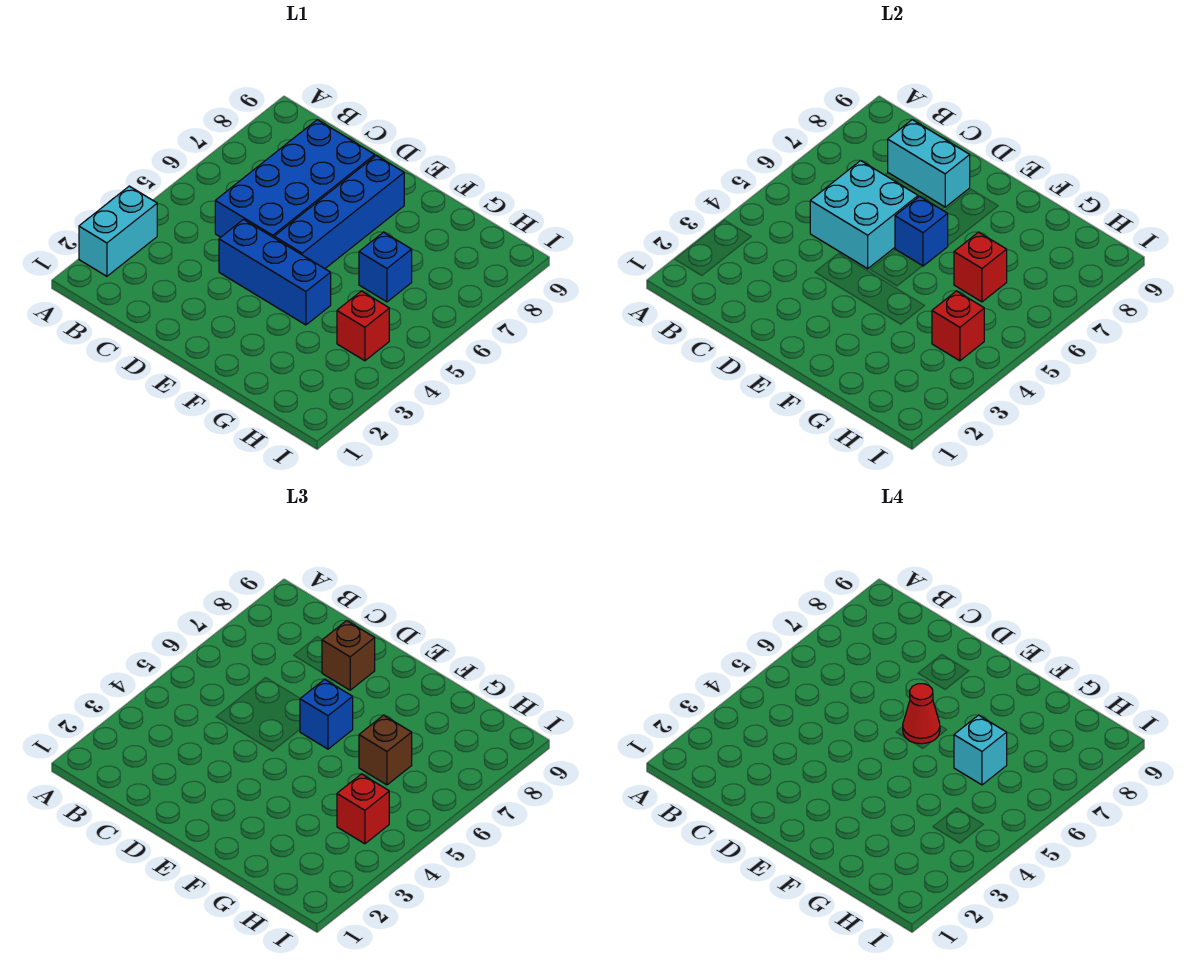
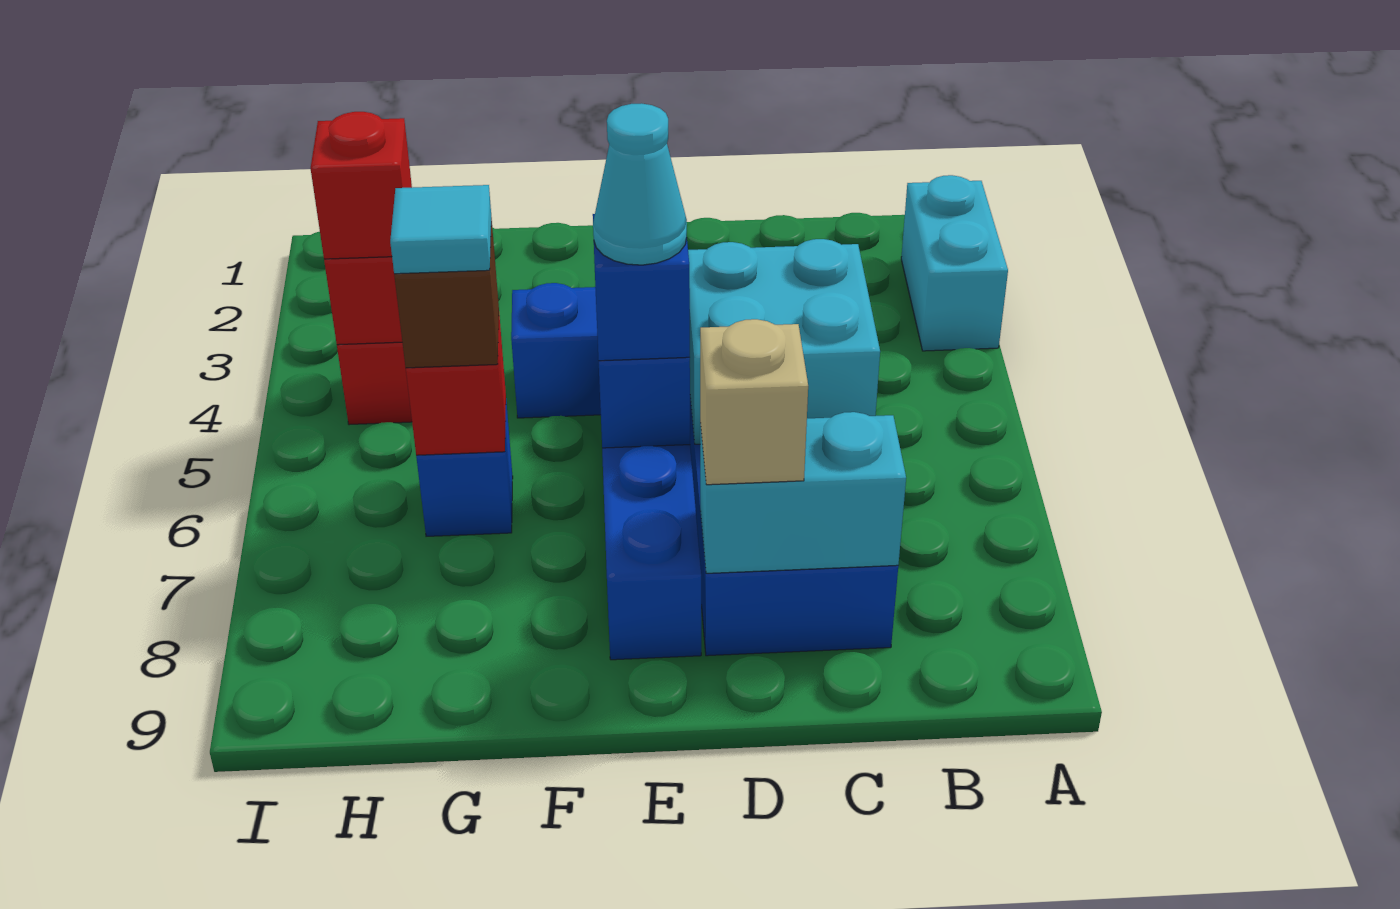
brown 1x1 brick [322,621,375,690] -> tan 1x1 brick [700,319,808,485]
red 1x1 cone [903,684,940,744] -> cyan 1x1 cone [593,103,687,265]
cyan 1x1 brick [954,715,1007,785] -> cyan 1x1 tile [390,185,491,274]

